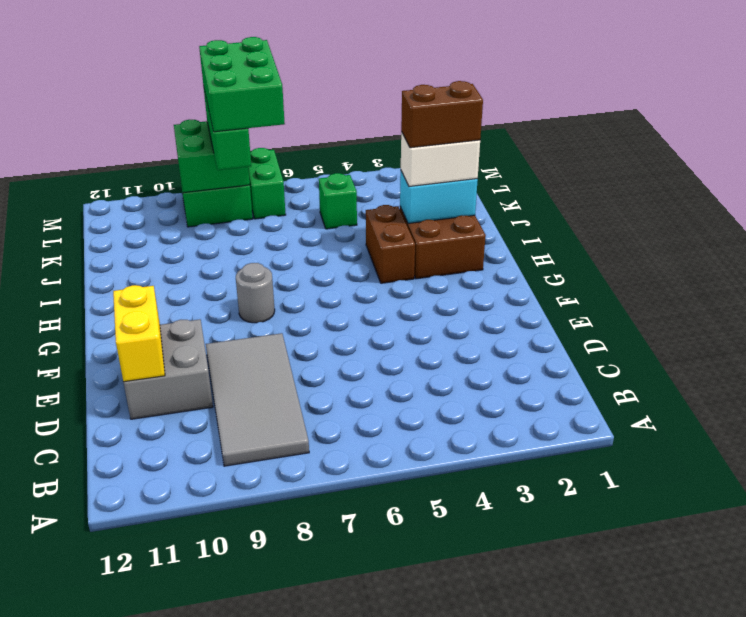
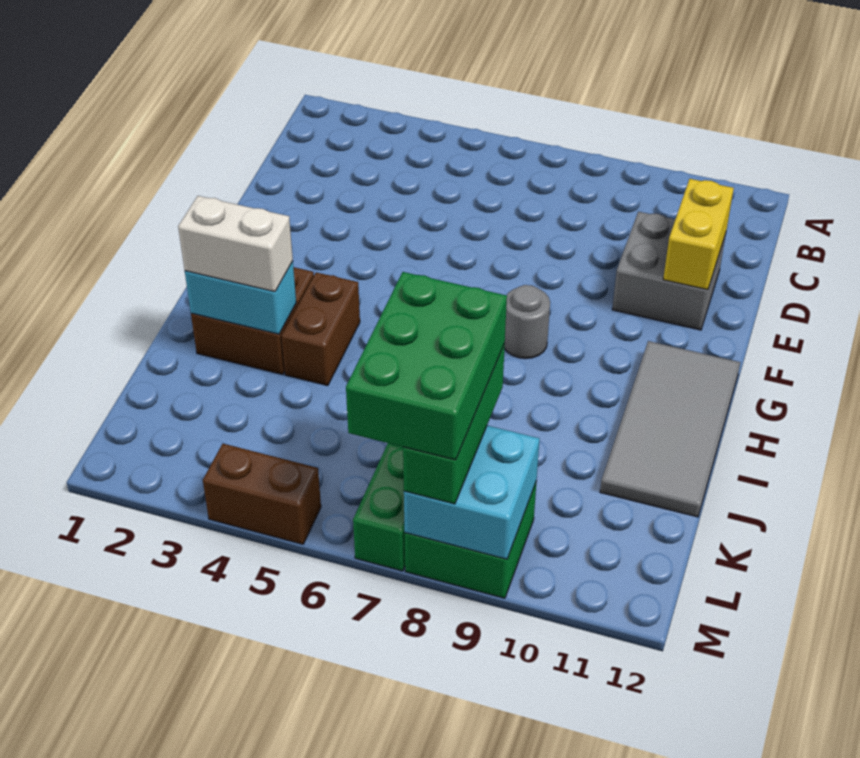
grey 2x4 tile [206,333,309,466] -> grey 2x4 tile moved to [600,341,740,517]
brown 1x2 brick [401,81,483,148] -> brown 1x2 brick moved to [203,444,321,544]
green 1x1 brick [319,173,357,229] -> none
green 2x2 brick [174,120,250,193] -> cyan 2x2 brick [404,425,540,559]

